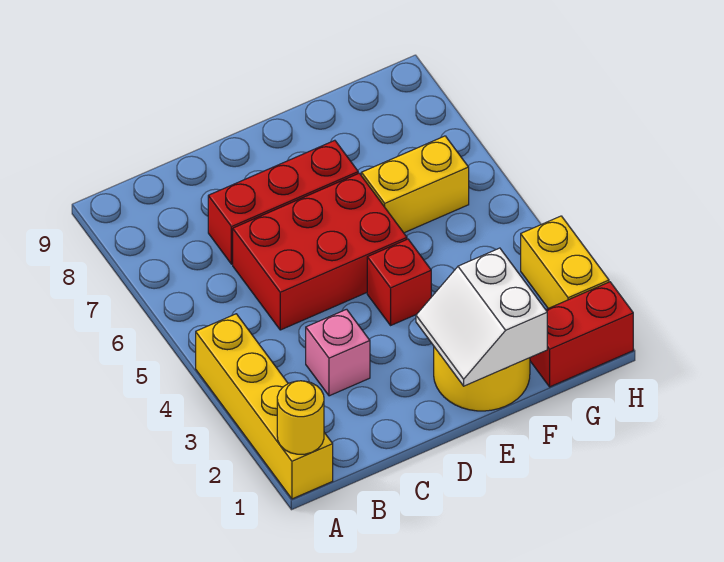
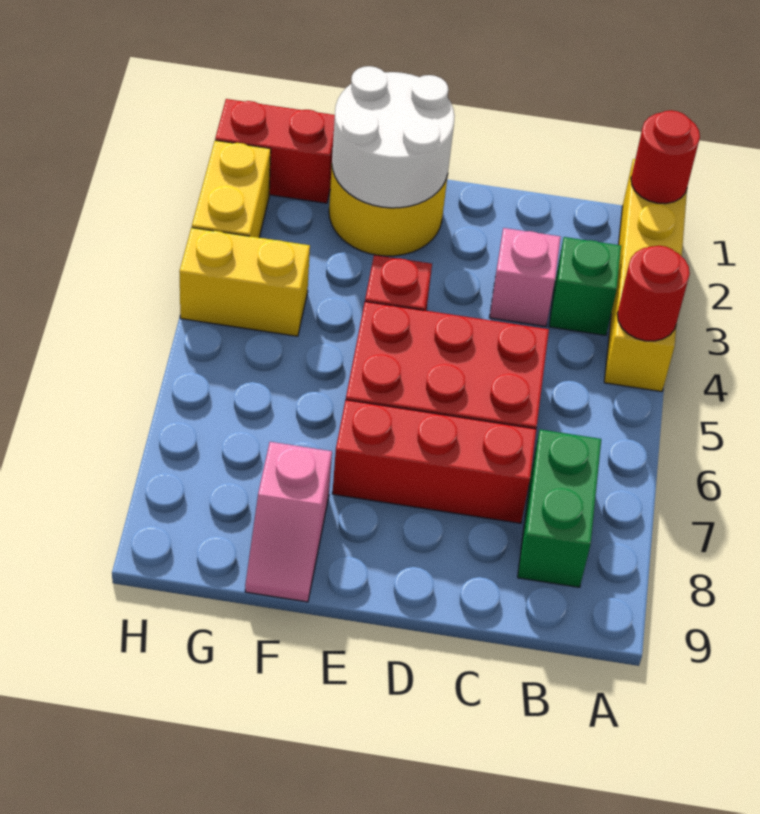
yellow 1x1 round brick [277,381,324,454] -> red 1x1 round brick [631,110,700,204]
none -> red 1x1 round brick [617,246,690,341]
none -> green 1x1 brick [549,237,621,335]
none -> green 1x2 brick [518,430,601,587]
white 2x2 slope [416,248,547,386] -> white 2x2 round brick [332,66,455,208]
yellow 1x2 brick [361,136,469,233] -> yellow 1x2 brick moved to [179,228,310,336]
none -> pink 1x2 slope [245,442,332,602]

